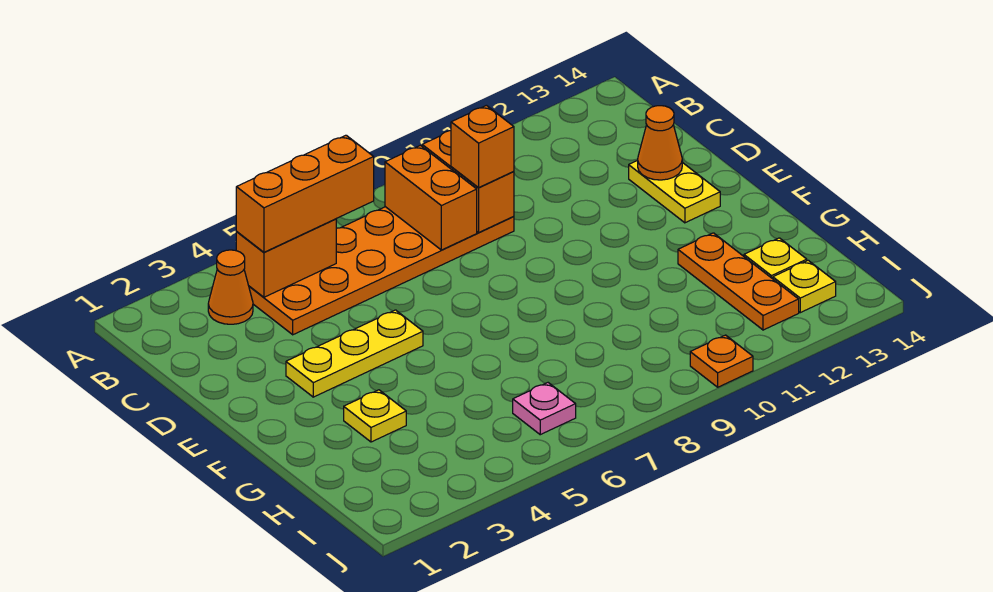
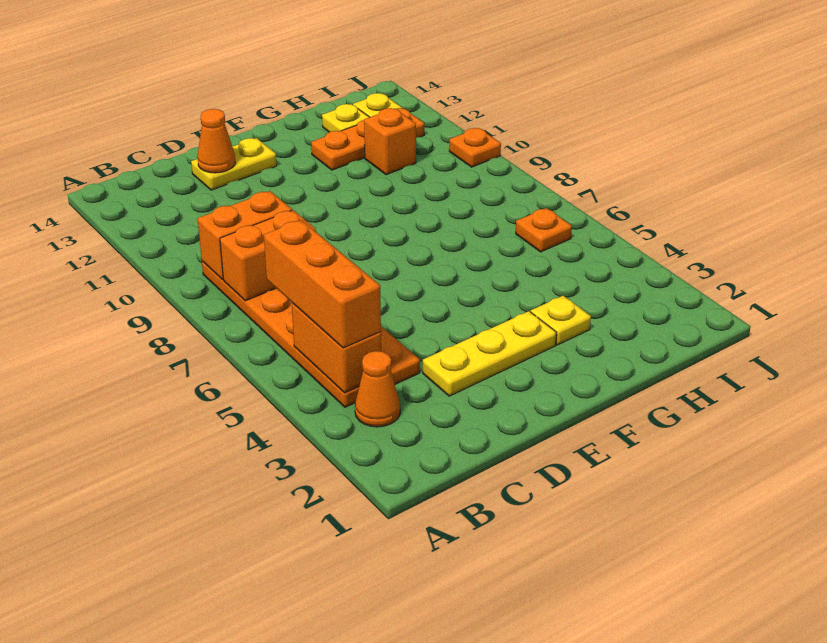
orange 1x1 brick [451,105,514,188] -> orange 1x1 brick moved to [364,108,416,175]
yellow 1x3 plate [286,310,423,397] -> yellow 1x3 plate turned to [423,311,556,396]
pink 1x1 plate [513,383,576,435] -> orange 1x1 plate [516,208,572,252]

